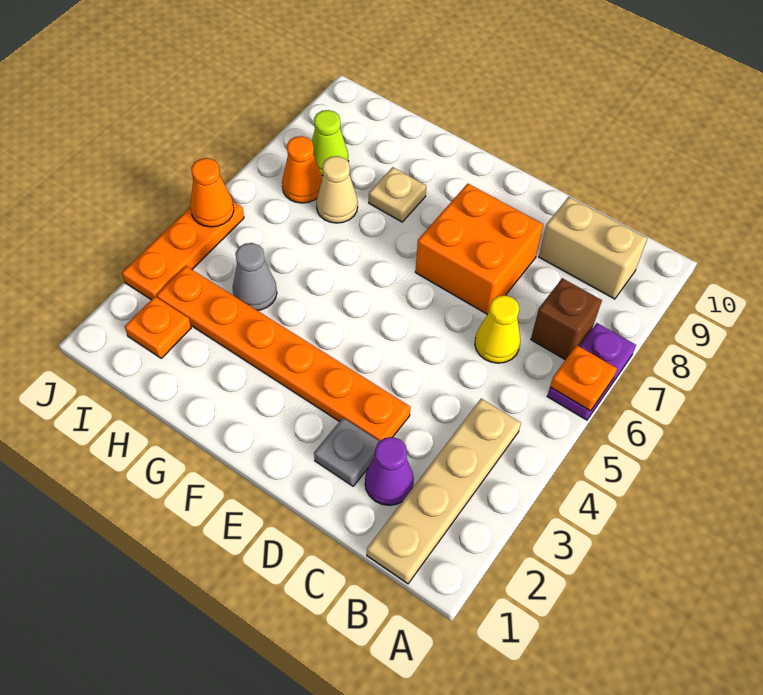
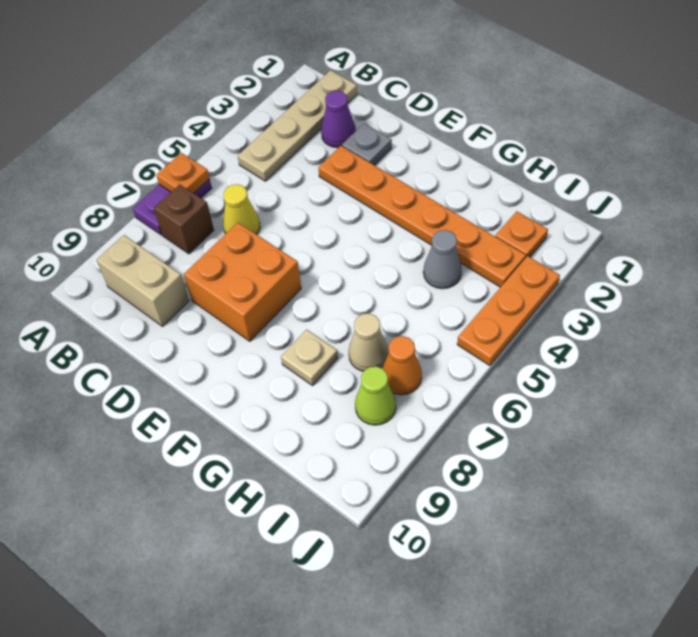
orange 1x1 cone [190,158,234,227] -> none

